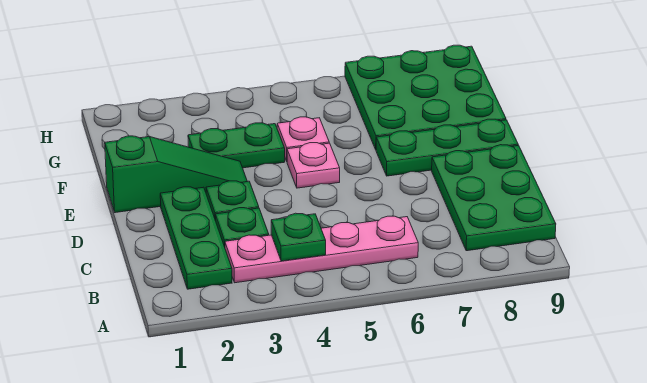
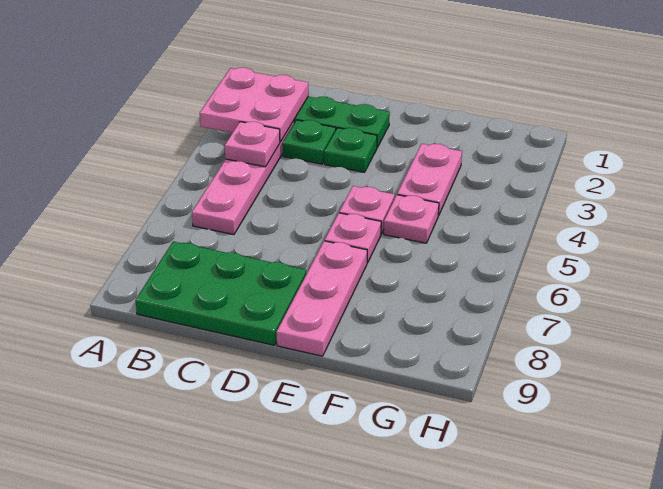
none -> pink 2x2 plate [200,68,308,142]
green 1x1 plate [271,213,326,261] -> pink 1x1 plate [225,122,280,167]
green 1x3 slope [105,136,247,213] -> none
none -> pink 1x1 plate [325,213,381,263]
green 1x3 plate [376,119,518,176] -> pink 1x3 plate [277,241,367,356]
green 1x2 plate [188,123,285,168] -> pink 1x2 plate [397,144,462,216]
green 3x3 plate [345,45,506,149] -> none

